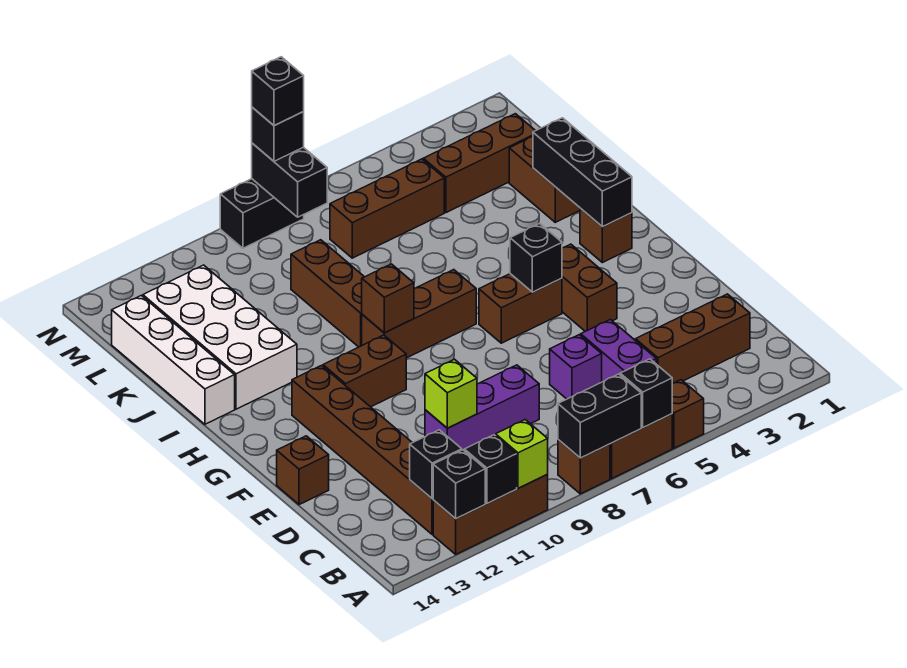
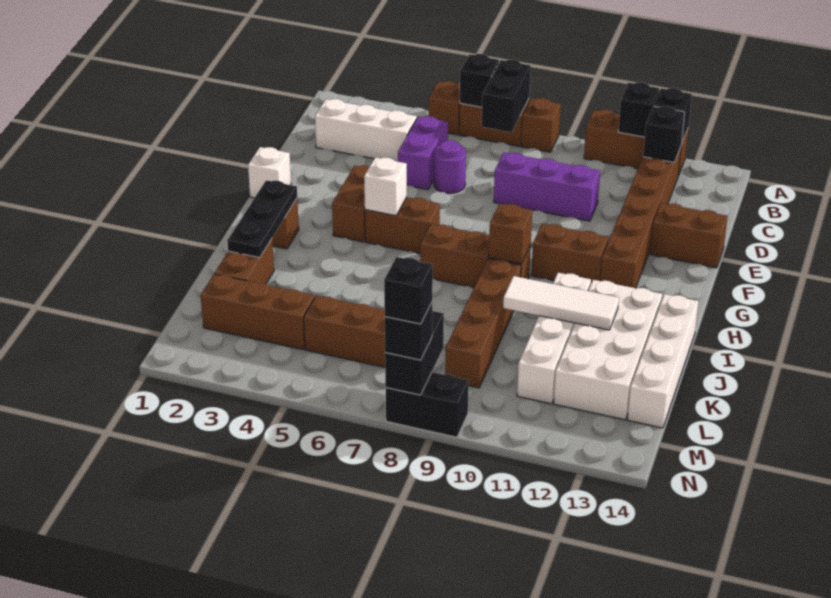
black 1x2 brick [558,374,641,458] -> black 1x2 brick turned to [482,60,531,132]
lime 1x1 brick [496,420,548,488] -> none
brown 1x3 brick [635,294,750,383] -> white 1x3 brick [315,99,417,162]
purple 1x1 brick [550,335,602,399] -> purple 1x1 round brick [434,140,466,193]
lime 1x1 brick [425,359,477,428] -> none
brown 1x1 brick [277,436,329,505] -> brown 1x2 brick [650,203,728,268]
none -> white 1x1 brick [248,147,291,198]
black 1x1 brick [510,223,562,292] -> white 1x1 brick [364,157,407,216]
black 1x3 brick [533,118,632,227] -> black 1x3 plate [227,180,297,258]
brown 1x3 brick [291,240,364,347] -> brown 1x4 brick [445,259,521,388]
none -> white 1x4 brick [517,273,591,404]
none -> white 1x3 tile [503,276,619,330]

